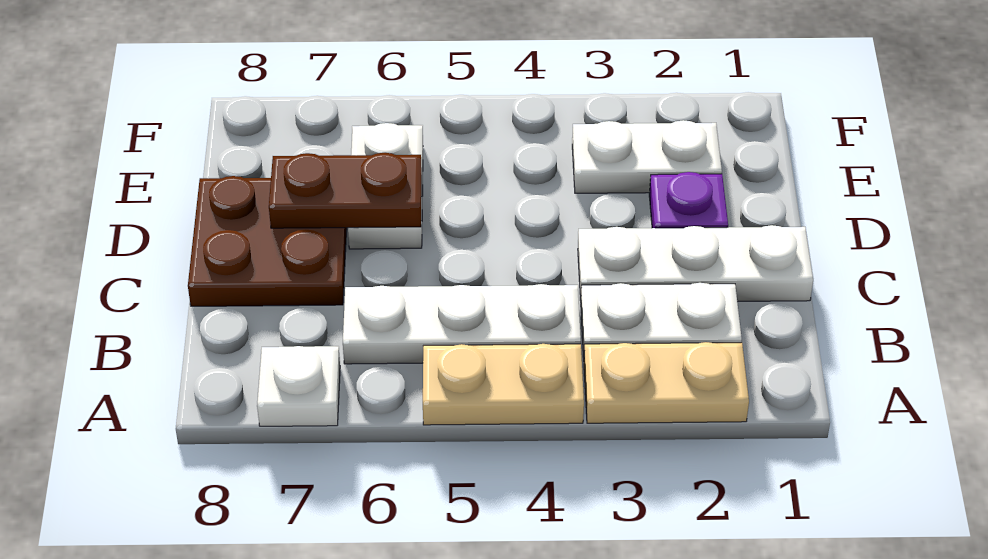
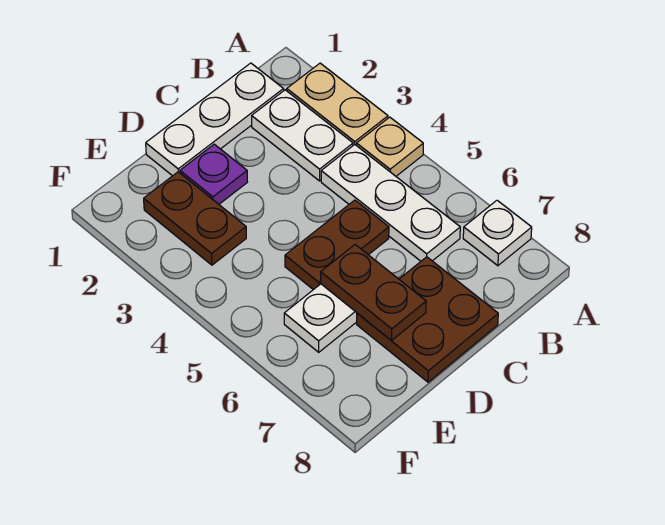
tan 1x2 plate [423,344,584,425] -> tan 1x1 plate [357,117,423,176]
white 1x3 plate [578,225,813,301] -> white 1x3 plate turned to [146,63,284,176]
none -> brown 1x2 plate [285,200,389,290]
white 1x2 plate [572,120,722,193] -> brown 1x2 plate [144,172,246,265]

